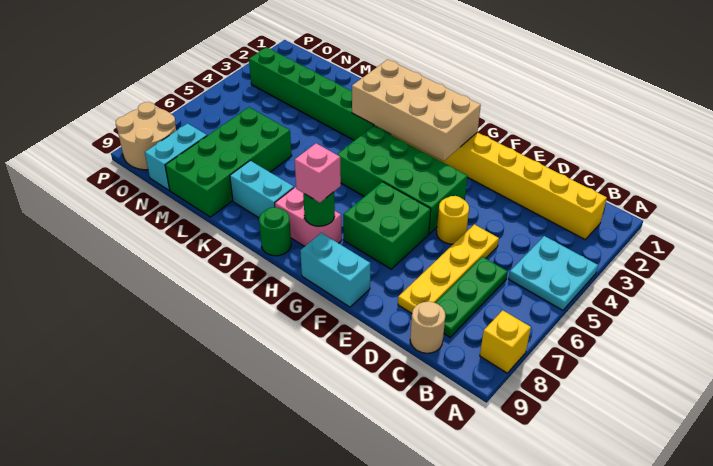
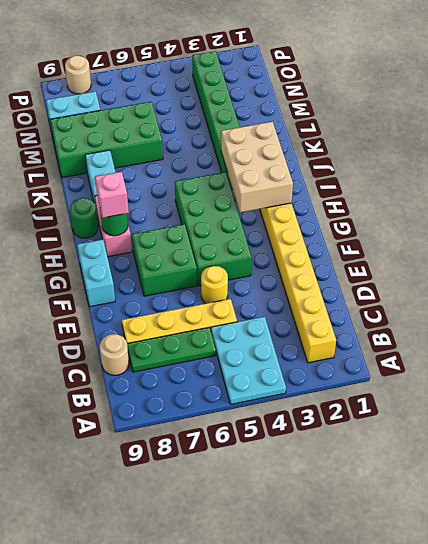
cyan 2x2 plate [509,236,598,310] -> cyan 2x3 plate [211,317,286,404]
yellow 1x1 brick [480,310,531,373] -> none
tan 2x4 brick [352,59,481,161] -> tan 2x3 brick [221,122,293,213]
tan 2x2 round brick [116,102,176,170] -> tan 1x1 round brick [65,56,91,94]

